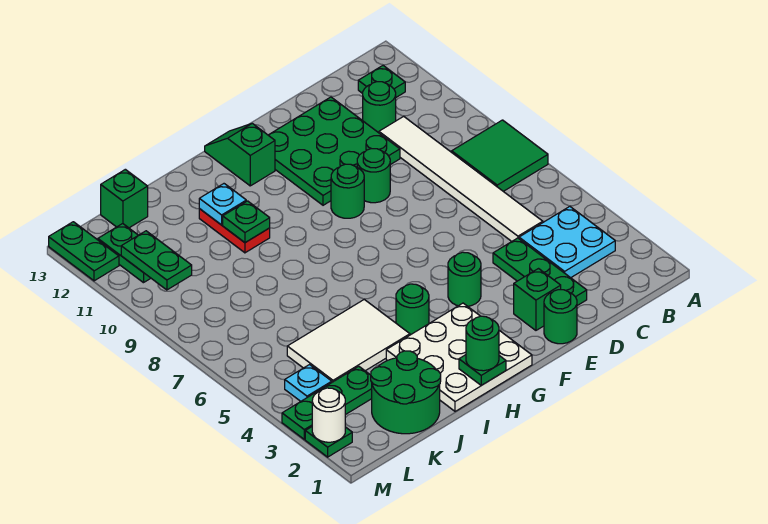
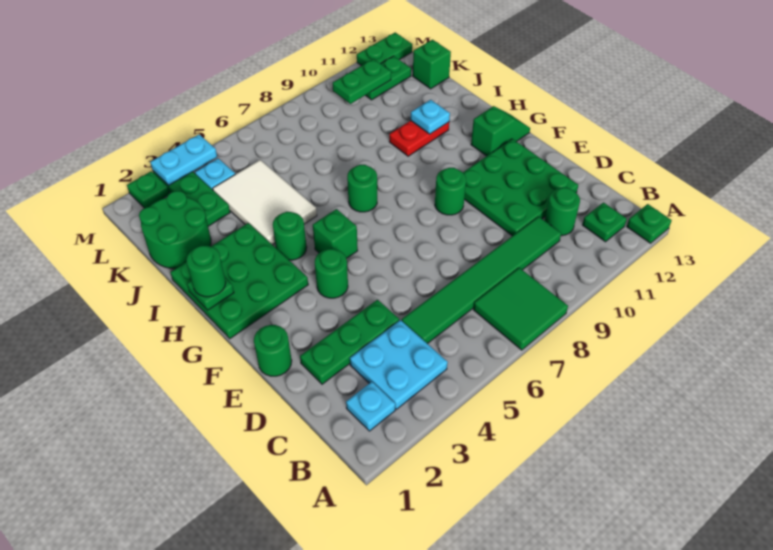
none -> cyan 1x1 plate [346,382,395,431]
white 1x6 tile [379,116,543,242] -> green 1x6 tile [402,216,561,344]
green 1x1 brick [514,269,561,330] -> green 1x1 brick moved to [313,209,358,259]
green 1x1 round brick [357,149,390,203] -> green 1x1 round brick moved to [347,165,377,212]
white 3x3 plate [386,303,532,411] -> green 3x3 plate [170,223,308,339]
green 1x1 plate [223,201,270,243] -> green 1x1 plate moved to [627,204,672,243]
white 1x1 round brick [312,388,345,442] -> none
none -> cyan 1x2 plate [150,135,217,185]

